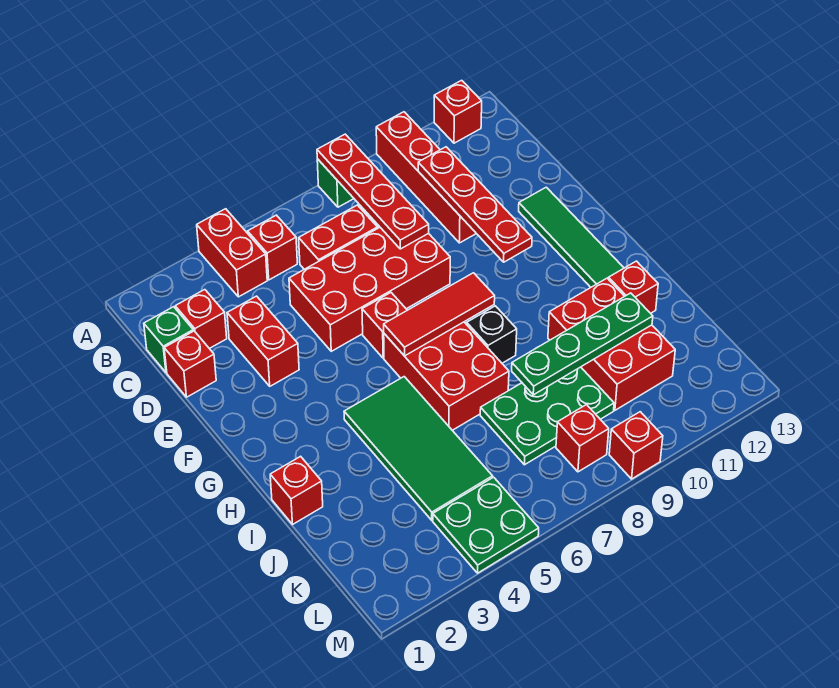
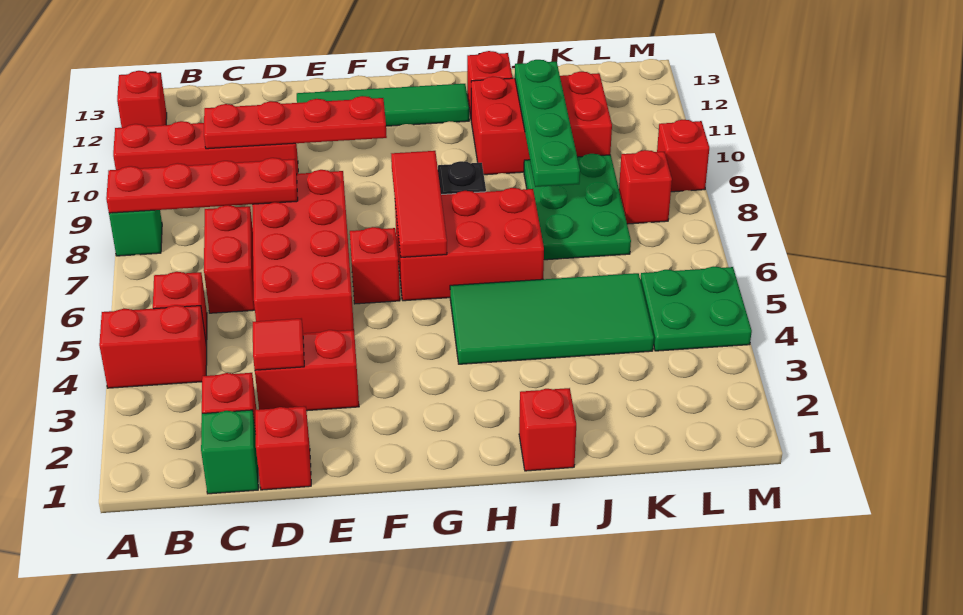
none -> red 1x1 tile [253,319,304,370]

